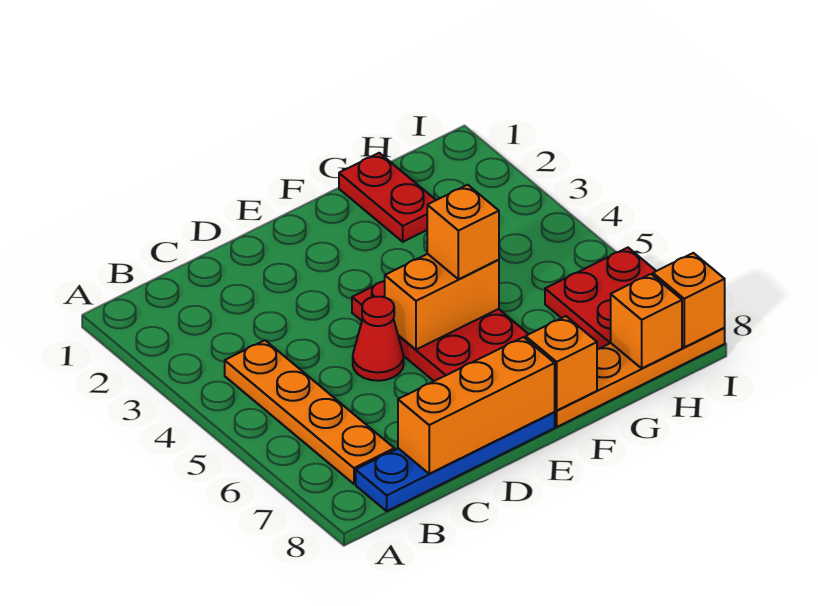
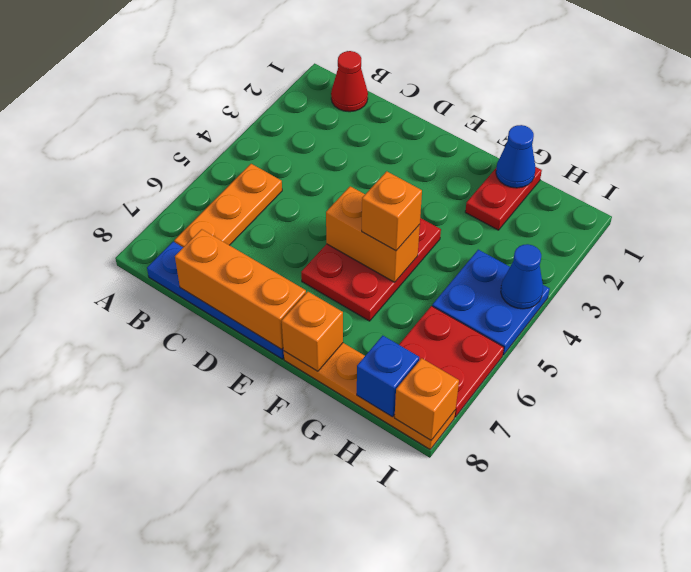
orange 1x4 plate [225,340,394,484] -> orange 1x3 plate [174,164,282,247]
red 1x1 cone [353,297,404,381] -> red 1x1 cone moved to [331,51,368,112]
none -> blue 1x1 cone [496,125,536,188]
none -> blue 2x2 plate [432,250,550,355]
orange 1x1 brick [611,274,682,368] -> blue 1x1 brick [357,336,419,417]
none -> blue 1x1 cone [501,244,543,309]

